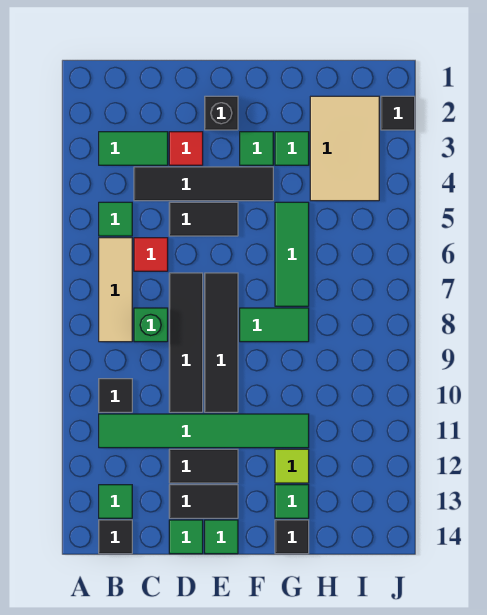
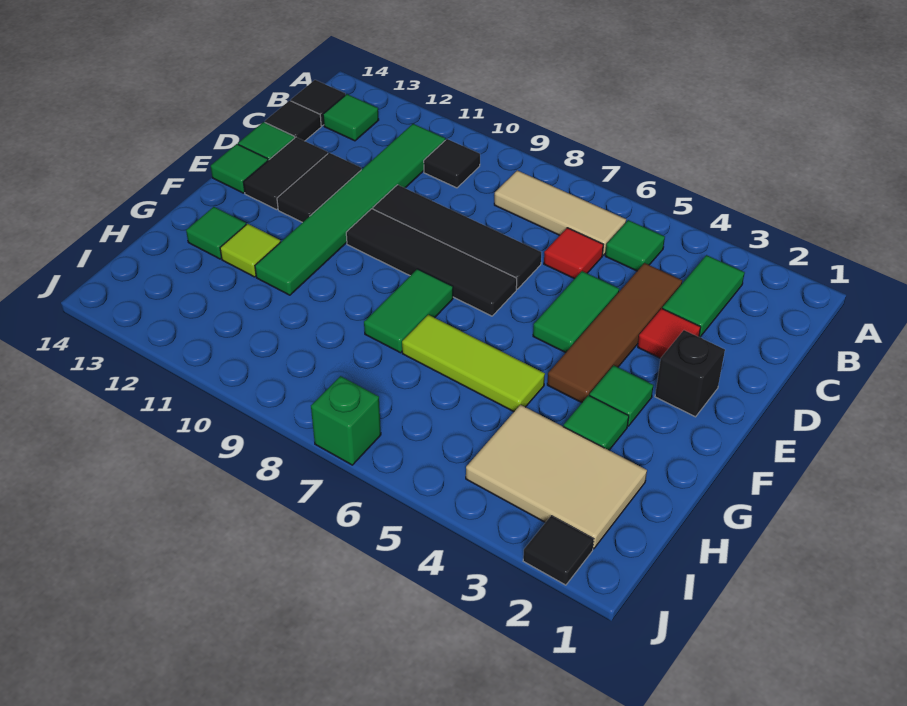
black 1x4 tile [134,167,273,201] -> brown 1x4 tile [547,263,682,403]
green 1x1 brick [134,308,168,342] -> green 1x1 brick moved to [311,376,381,465]
black 1x2 tile [169,202,238,236] -> green 1x2 tile [533,271,619,353]
green 1x3 tile [275,202,309,306] -> lime 1x3 tile [402,315,545,412]
black 1x1 tile [275,520,309,554] -> black 1x1 tile moved to [265,101,321,141]

